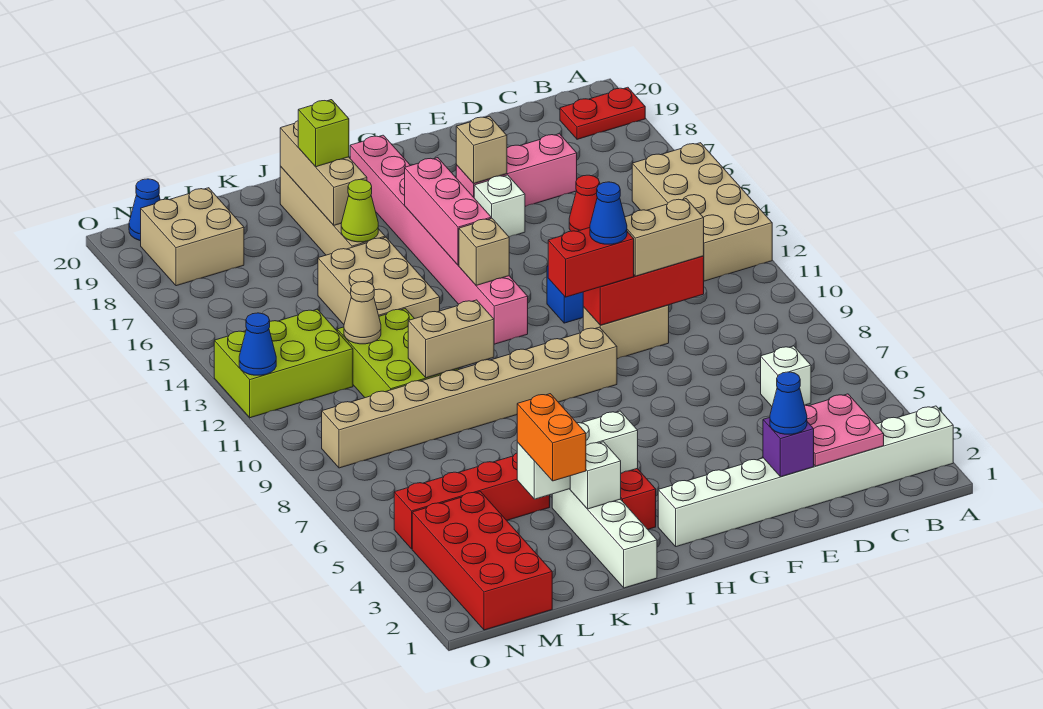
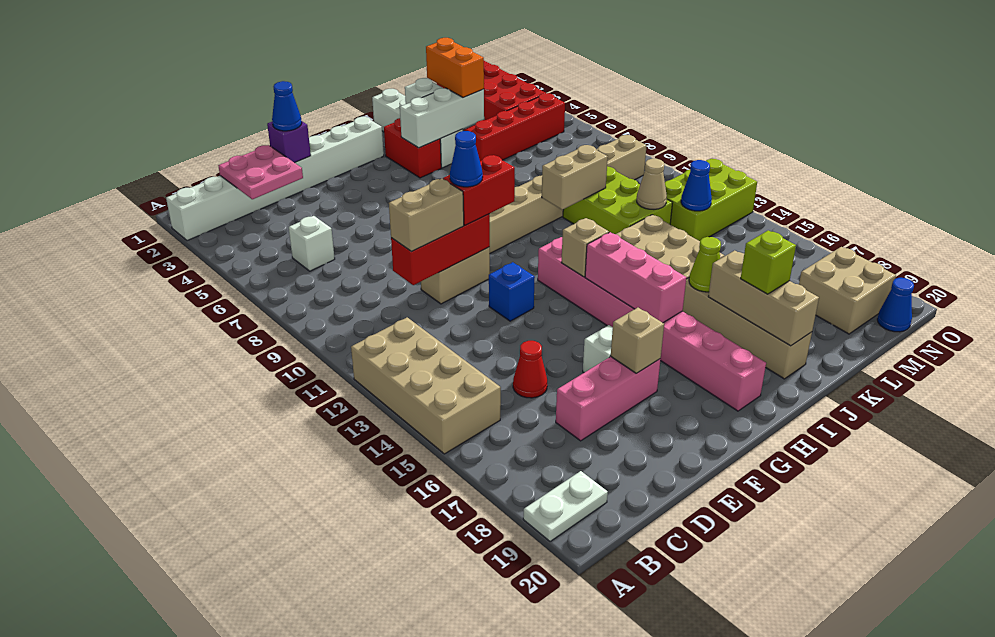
red 1x2 plate [560,87,645,139] -> white 1x2 plate [523,471,608,542]
blue 1x1 cone [239,313,276,375] -> blue 1x1 cone moved to [681,160,712,211]

